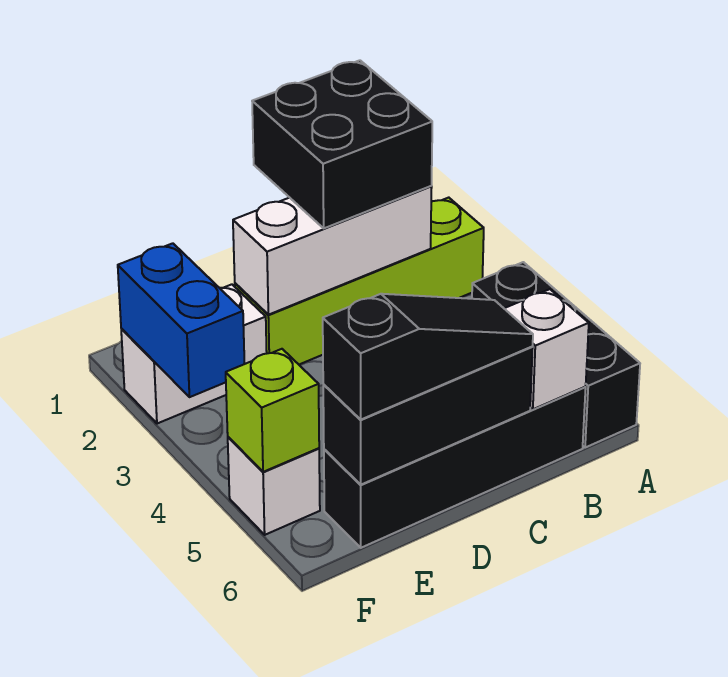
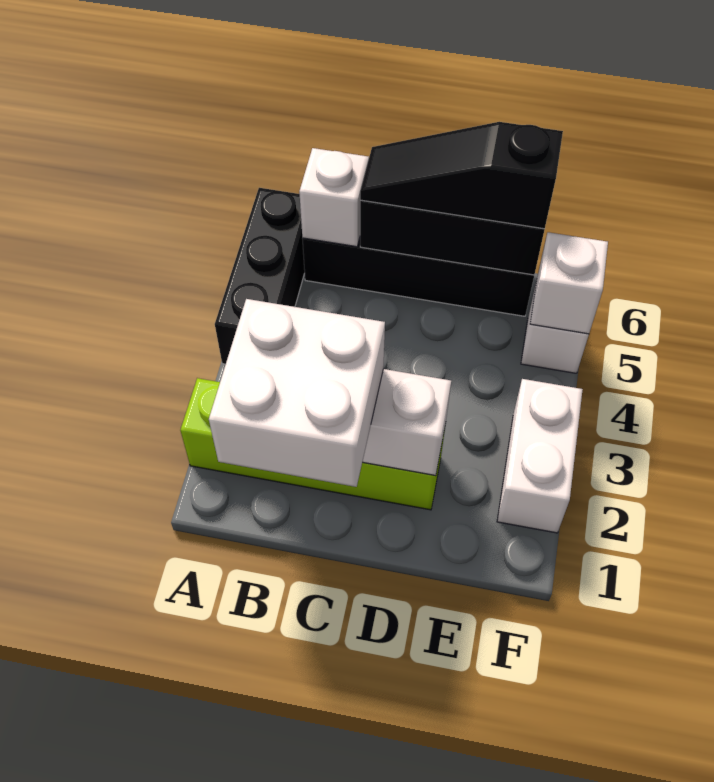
black 2x2 brick [252,60,432,228] -> white 2x2 brick [209,299,385,487]
white 1x2 brick [121,284,267,424] -> white 1x2 brick turned to [497,379,583,533]
blue 1x2 brick [118,243,245,397] -> none
lime 1x1 brick [226,349,319,472] -> white 1x1 brick [530,232,608,334]

